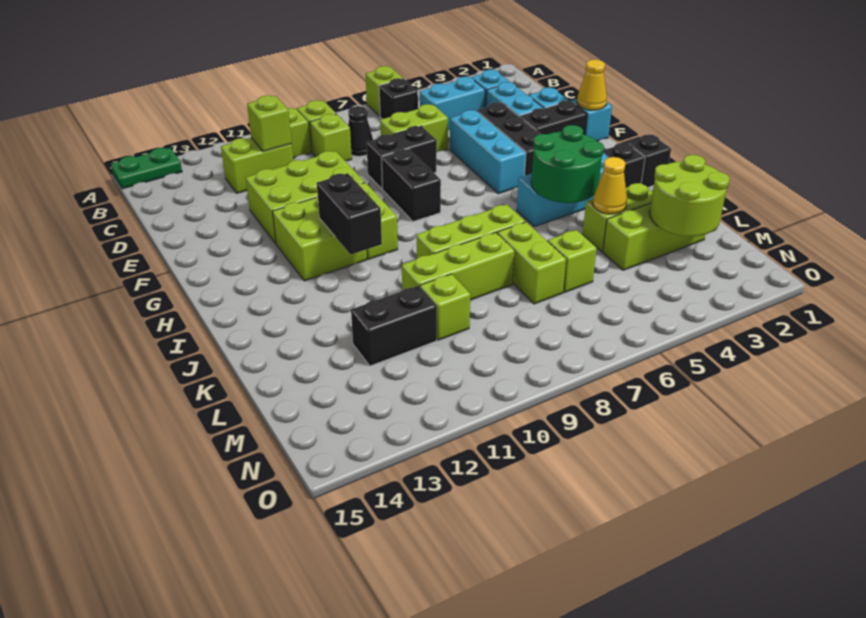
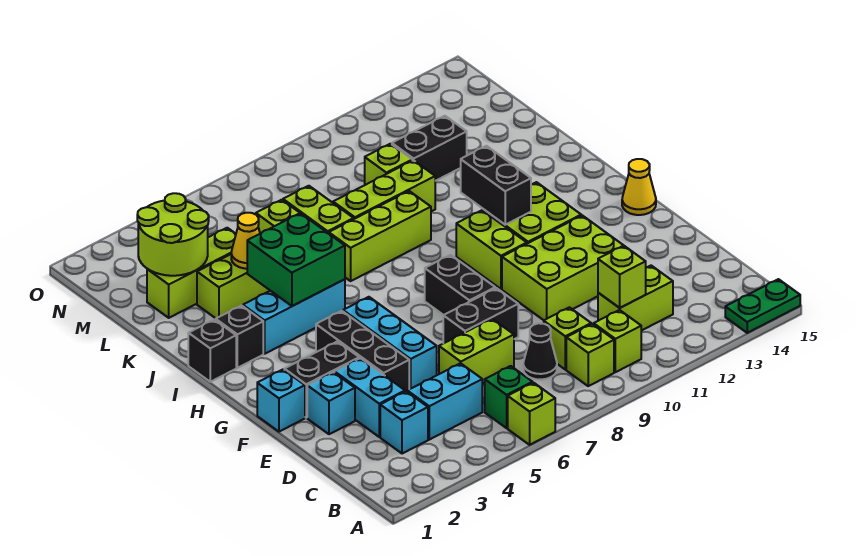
black 1x1 brick [379,78,418,119] -> green 1x1 brick [485,366,533,428]
yellow 1x1 cone [577,59,607,110] -> yellow 1x1 cone moved to [622,159,656,215]
green 2x2 round brick [531,125,604,203] -> green 2x2 brick [247,213,345,306]

